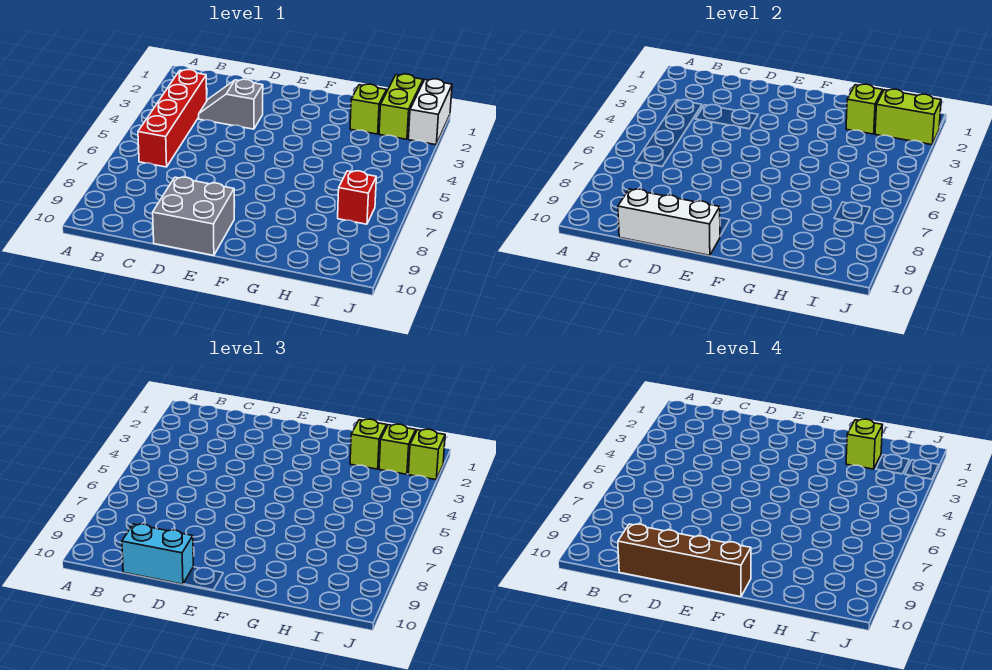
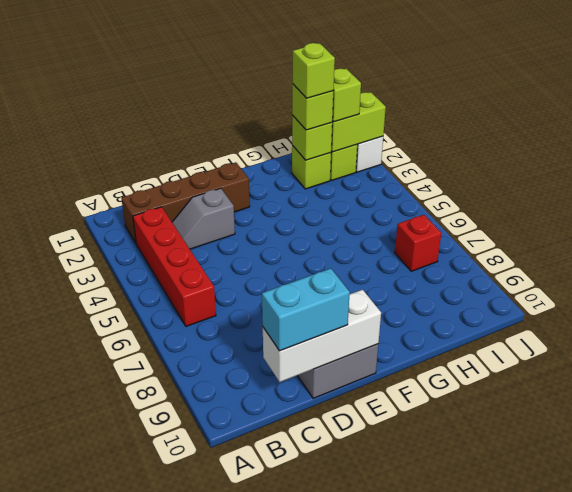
brown 1x4 brick [618,524,751,597] -> brown 1x4 brick moved to [121,162,250,243]
lime 1x1 brick [408,429,445,480] -> none

